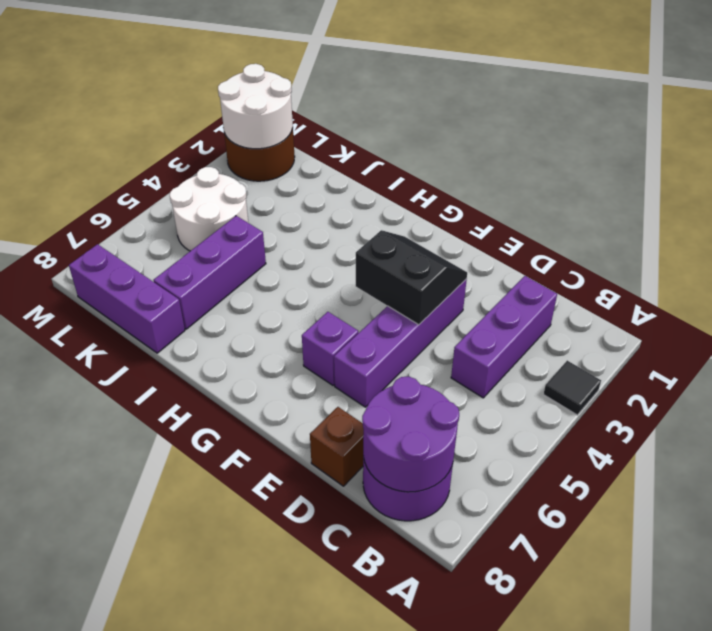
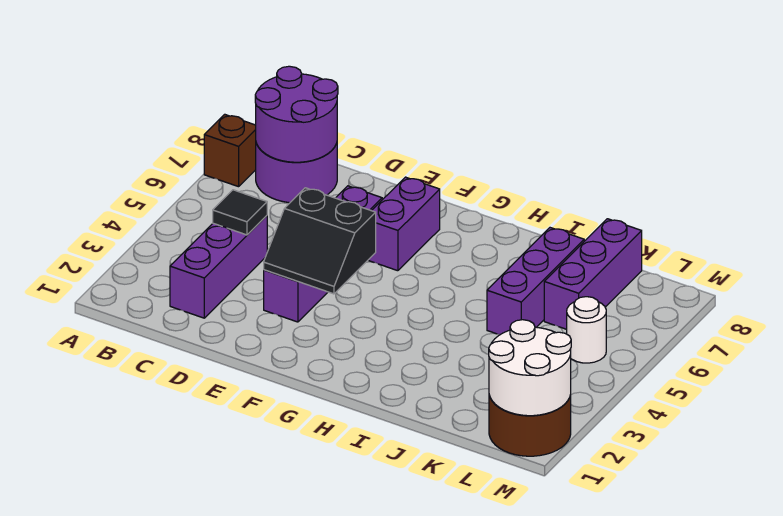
black 1x1 tile [543,361,601,415] -> black 1x1 tile moved to [213,190,267,235]
brown 1x1 brick [310,407,364,486] -> brown 1x1 brick moved to [204,114,256,187]
purple 1x1 brick [302,312,358,385] -> purple 1x2 brick [368,177,440,271]
purple 1x3 brick [69,244,185,353] -> purple 1x3 brick turned to [544,219,642,329]
white 2x2 round brick [170,167,248,251] -> white 1x1 round brick [567,297,606,363]

